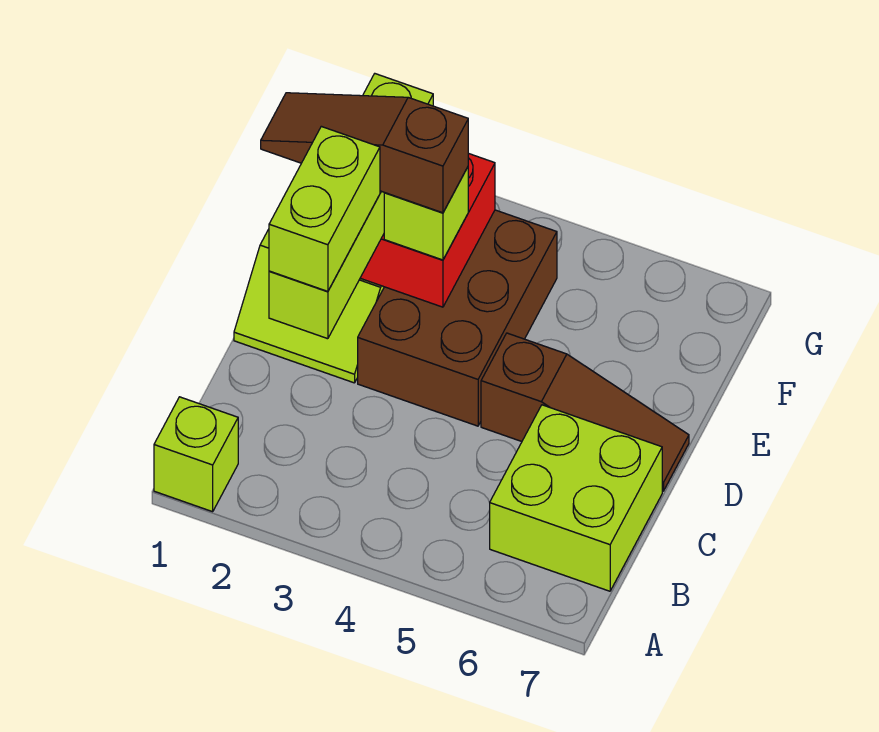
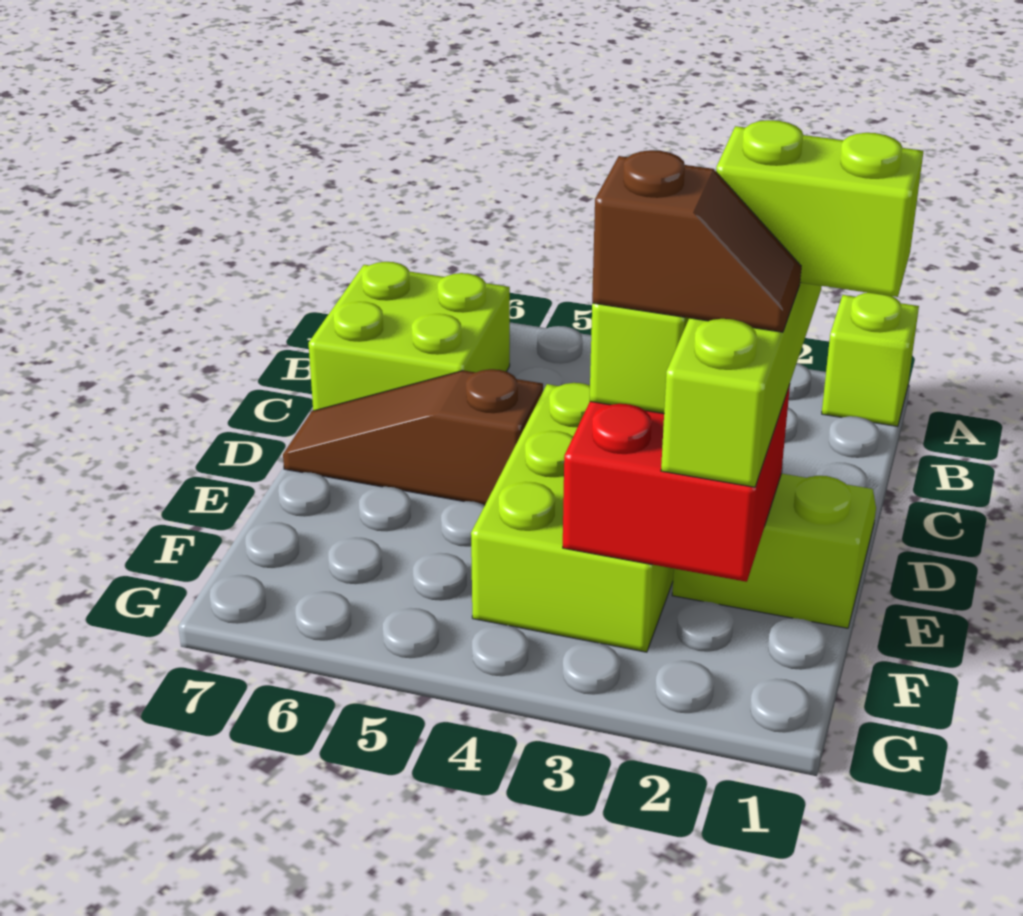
lime 1x2 brick [269,126,380,291] -> lime 1x2 brick turned to [716,120,923,297]
brown 2x3 brick [358,210,557,426] -> lime 2x3 brick [471,383,674,652]
brown 1x3 slope [261,93,468,213] -> brown 1x2 slope [592,150,801,332]

